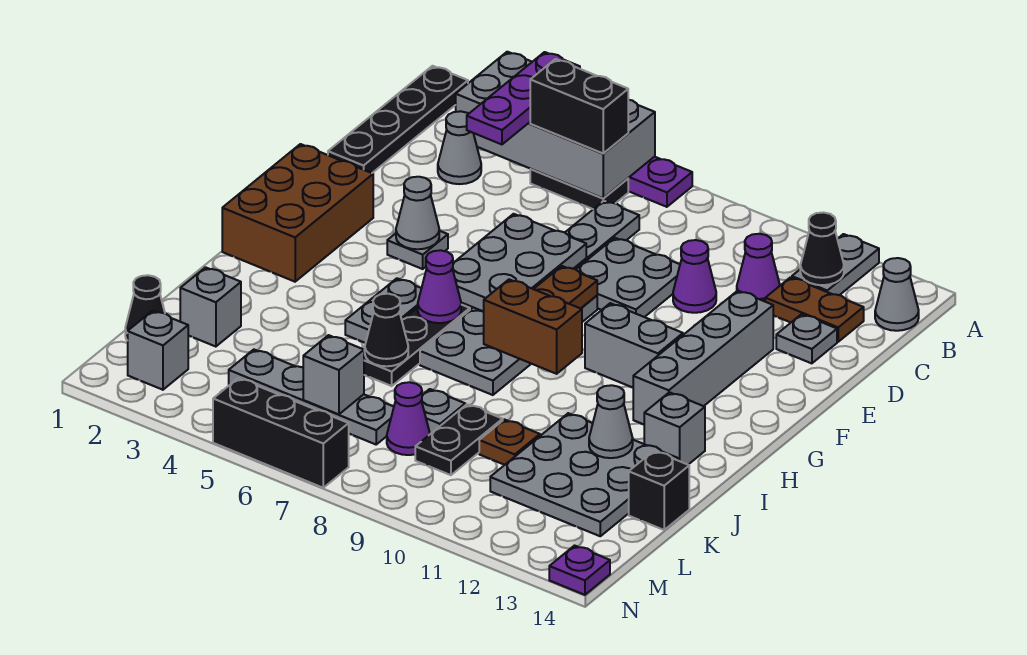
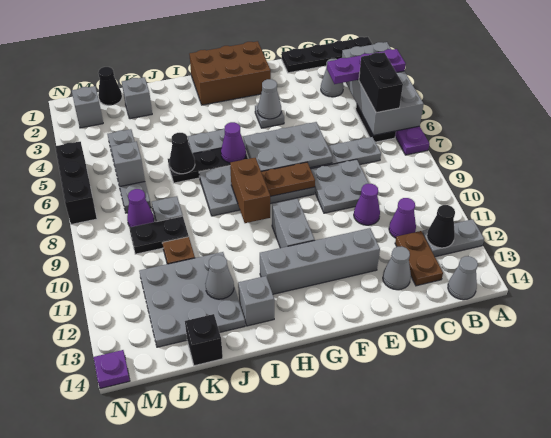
grey 1x1 plate [776,314,837,363] -> grey 1x1 cone [383,246,411,290]

